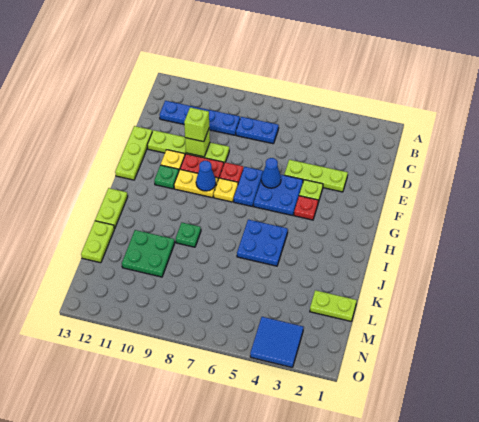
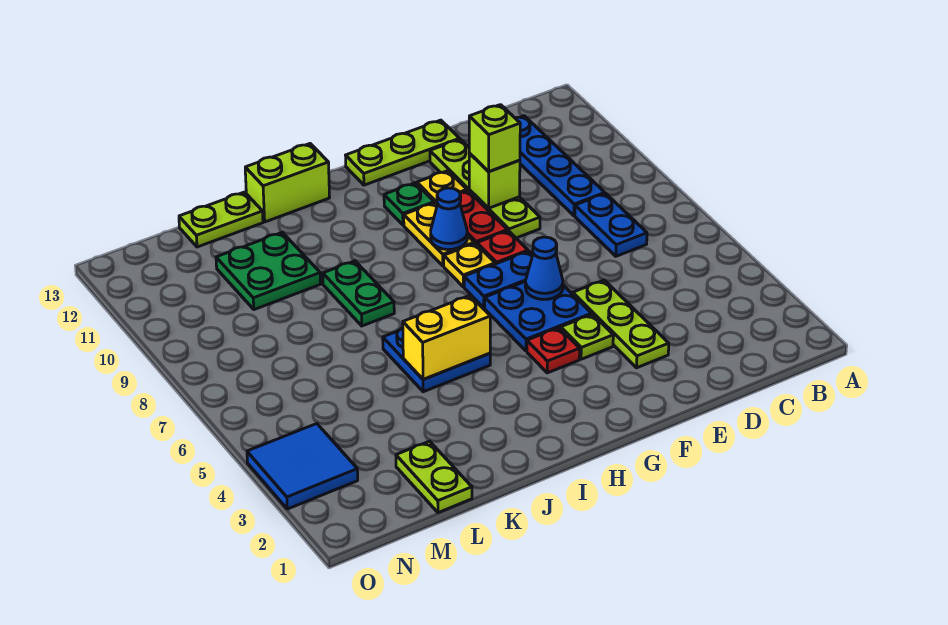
none -> yellow 1x2 brick [403,296,490,380]
lime 1x2 plate [95,188,128,229] -> lime 1x2 brick [245,144,330,222]
green 1x1 plate [176,223,201,247] -> green 1x2 plate [323,261,394,326]

